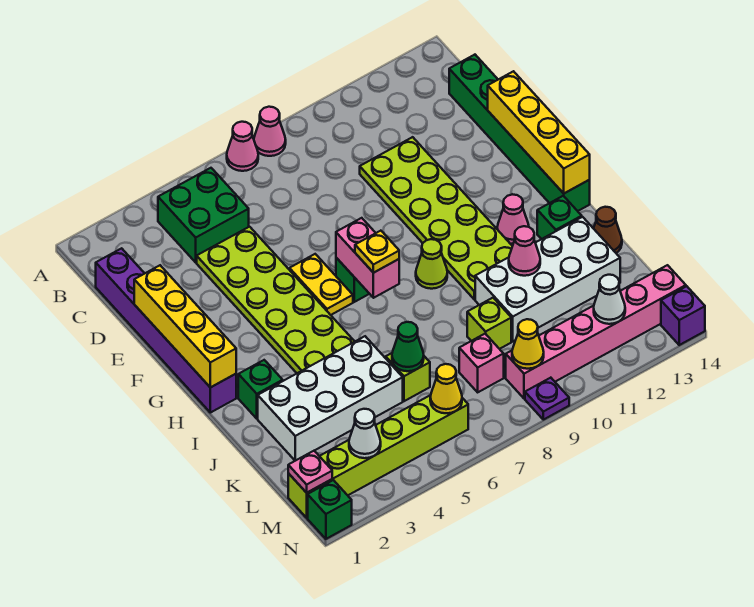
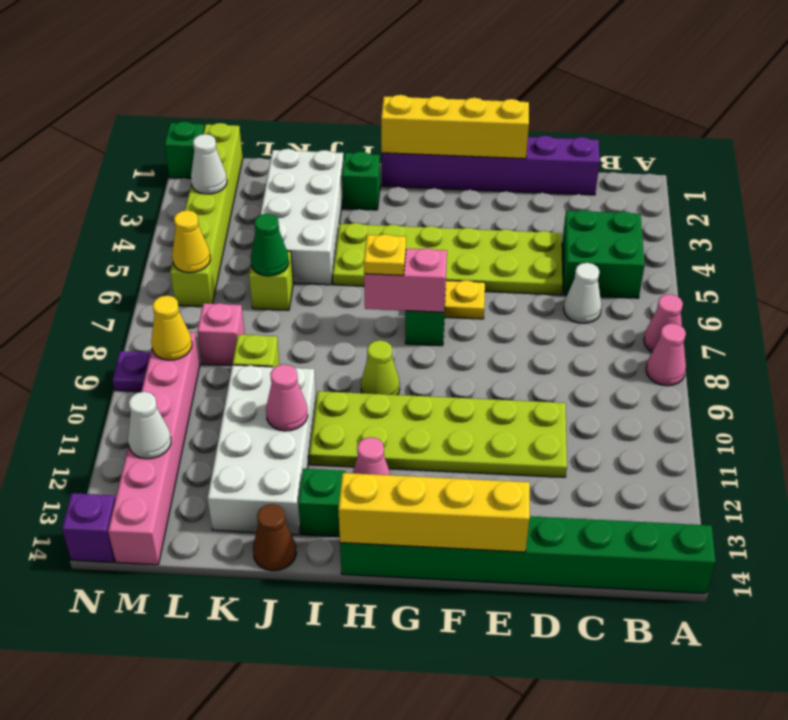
none -> white 1x1 cone [564,263,602,323]
green 1x6 brick [449,55,590,211] -> green 1x8 brick [340,516,716,593]
pink 1x1 plate [288,451,332,493] -> none

